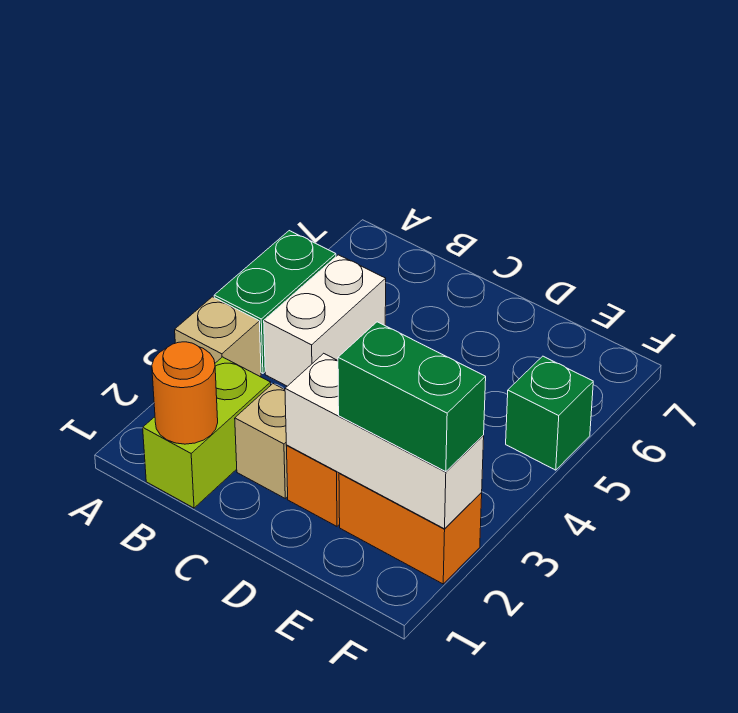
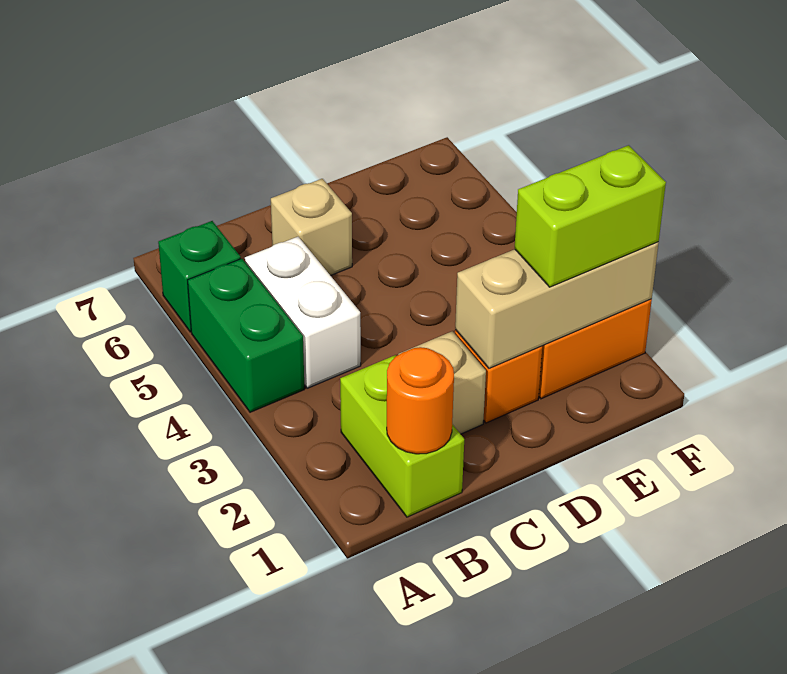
tan 1x1 brick [175,297,261,376] -> tan 1x1 brick moved to [271,179,352,276]
white 1x3 brick [285,353,484,529] -> tan 1x3 brick [455,242,659,368]
green 1x2 brick [338,322,486,472] -> lime 1x2 brick [515,145,666,287]
green 1x1 brick [506,356,593,470] -> green 1x1 brick moved to [158,221,241,332]

